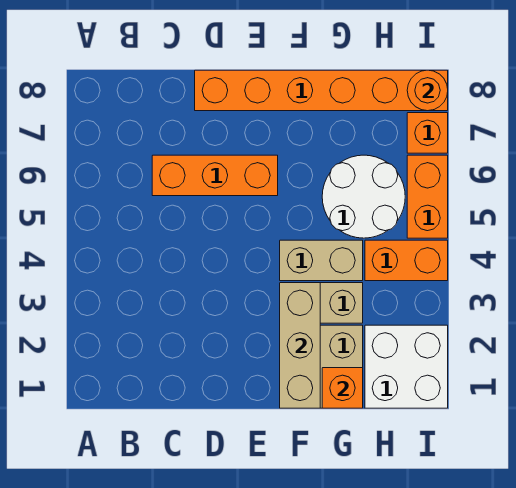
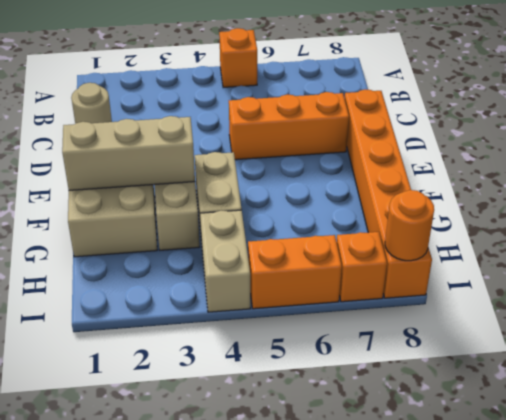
none -> tan 1x1 round brick [71,83,112,124]
orange 1x3 brick [152,155,278,196] -> orange 1x3 brick turned to [229,92,349,160]
orange 1x1 brick [322,368,363,408] -> orange 1x1 brick moved to [219,28,257,87]
white 2x2 round brick [322,155,405,238] -> none
white 2x2 brick [365,325,448,408] -> none
orange 1x2 brick [365,240,448,281] -> tan 1x2 brick [200,210,250,312]

